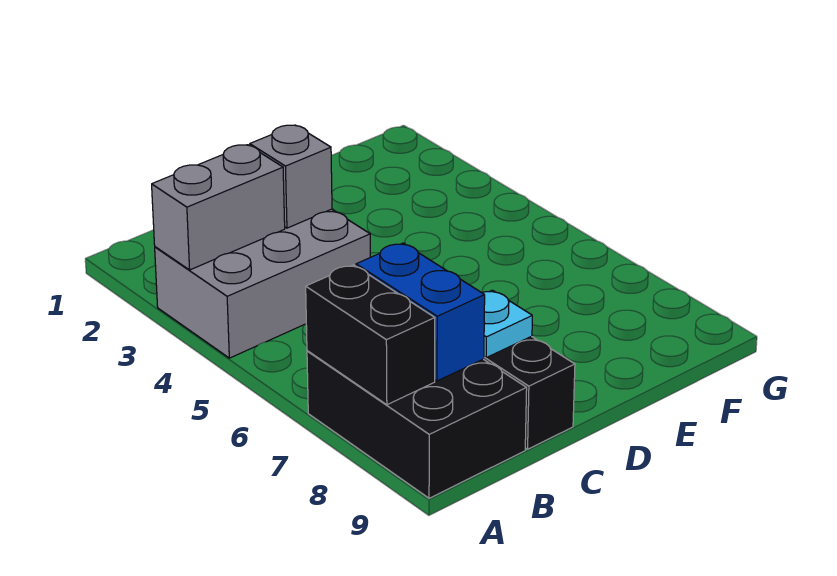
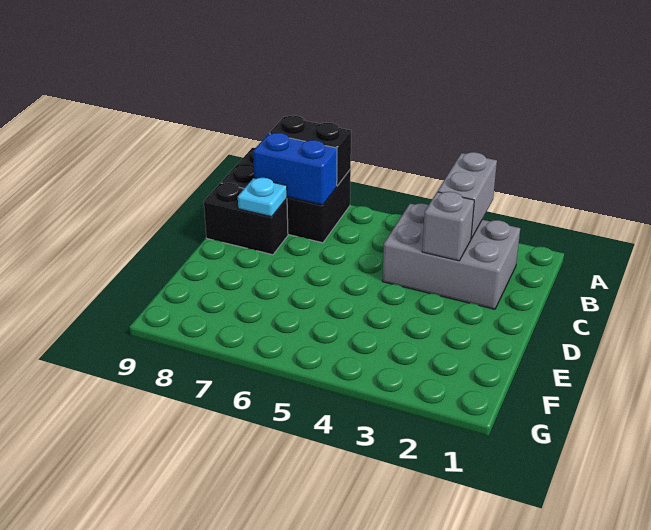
grey 2x3 brick [155,209,370,358] -> grey 2x3 brick turned to [382,203,520,309]

